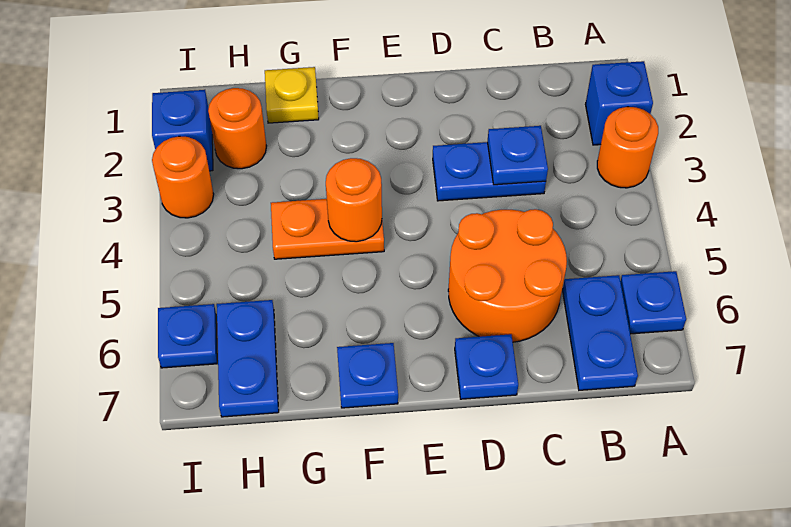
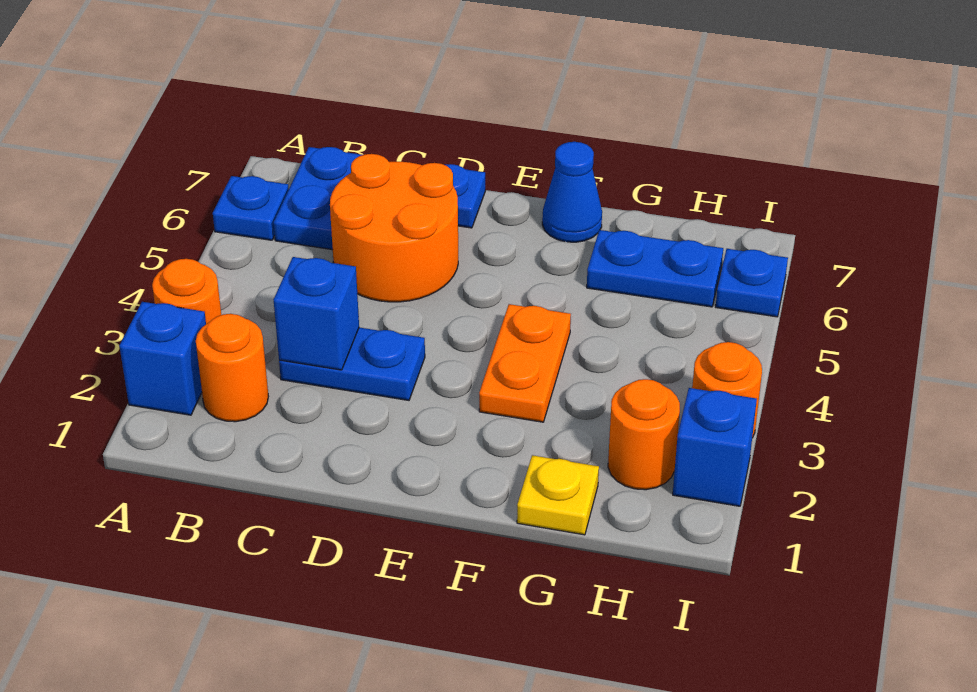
blue 1x1 plate [487,126,548,185] -> blue 1x1 brick [274,257,359,370]
orange 1x2 plate [271,199,384,259] -> orange 1x2 plate turned to [479,304,571,422]
orange 1x1 round brick [326,158,382,242] -> orange 1x1 round brick moved to [196,314,268,422]
blue 1x1 plate [337,343,398,408] -> blue 1x1 cone [542,142,602,242]
blue 1x2 plate [217,300,279,417] -> blue 1x2 plate turned to [587,230,723,307]

